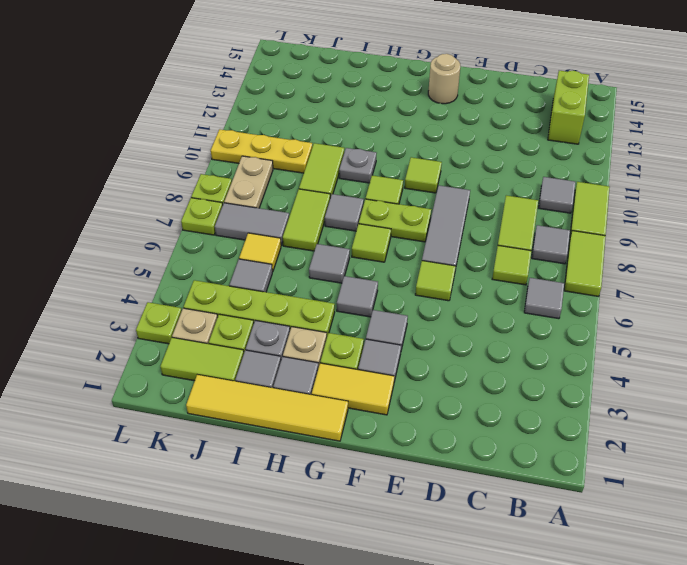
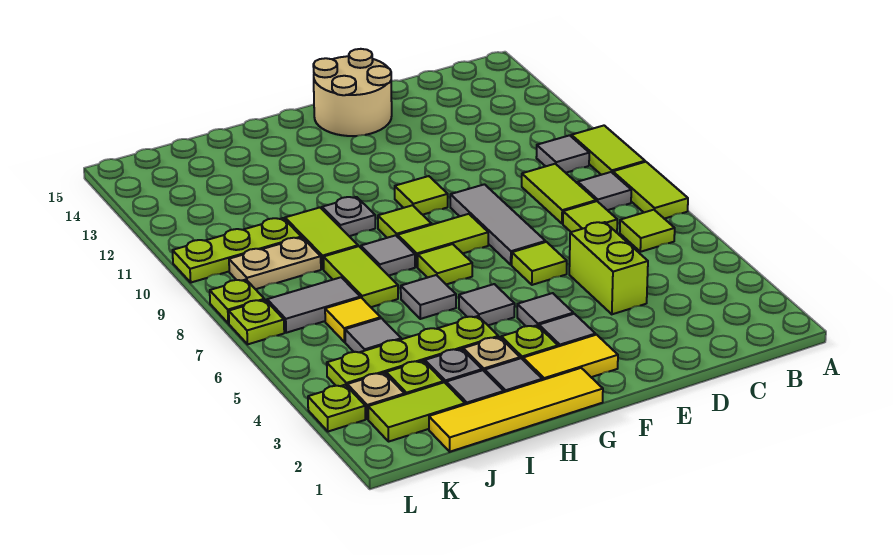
grey 1x1 tile [524,278,564,319] -> lime 1x1 tile [620,210,675,252]
lime 1x2 brick [548,71,589,144] -> lime 1x2 brick moved to [569,222,648,314]
lime 1x2 plate [359,199,431,242] -> lime 1x2 tile [398,214,488,267]
tan 1x1 round brick [428,54,460,104] -> tan 2x2 round brick [313,49,392,136]
yellow 1x3 plate [211,129,312,173] -> lime 1x3 plate [172,218,301,282]
tan 1x2 plate [224,156,273,208] -> tan 1x2 plate turned to [229,238,321,289]

